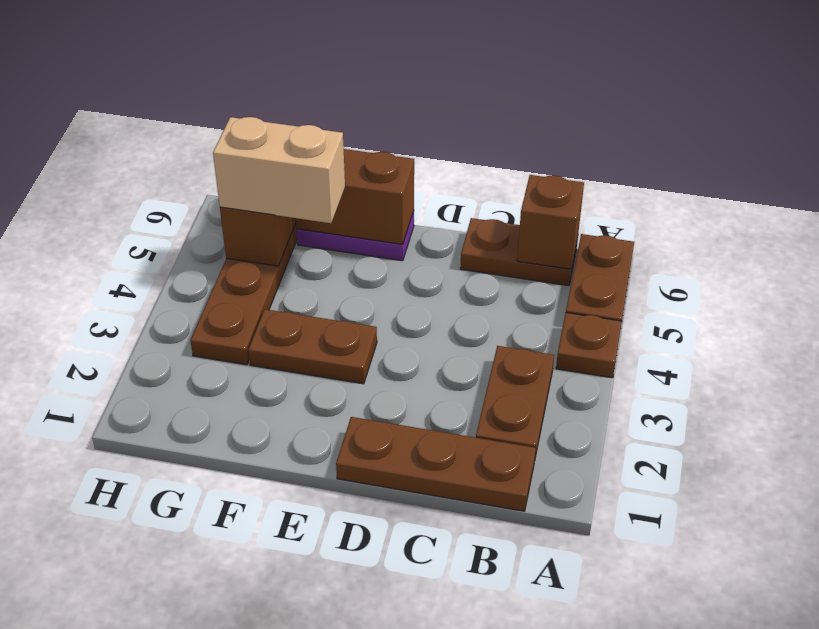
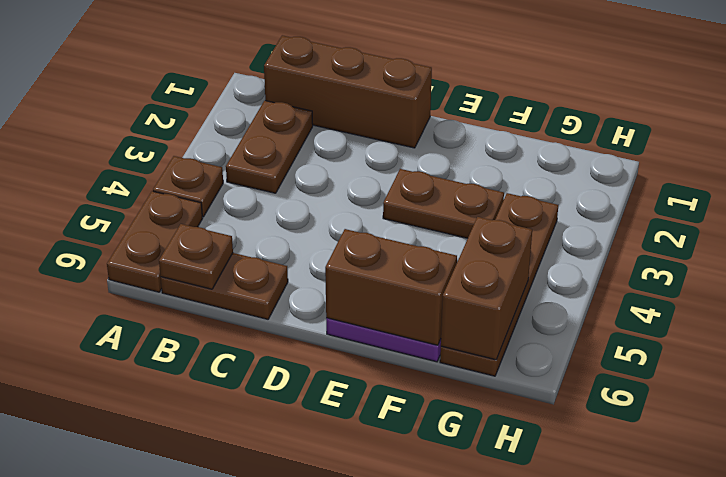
brown 1x3 plate [336,417,536,511] -> brown 1x3 brick [264,35,432,148]
brown 1x1 brick [517,175,584,269] -> brown 1x1 plate [159,224,233,289]
tan 1x2 brick [213,117,345,223] -> none

